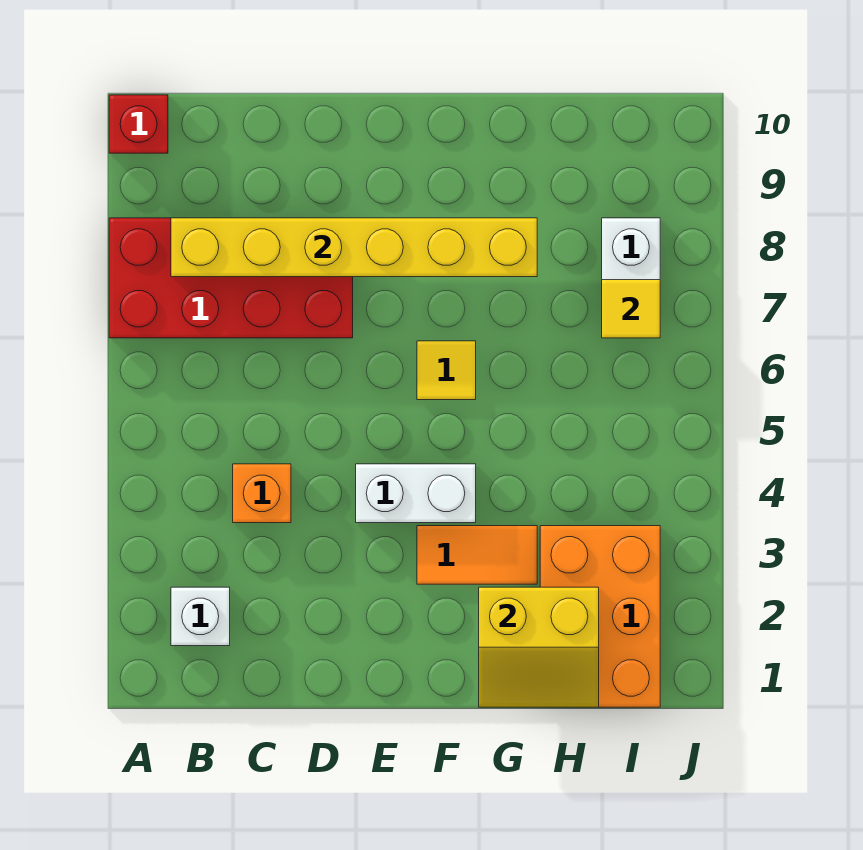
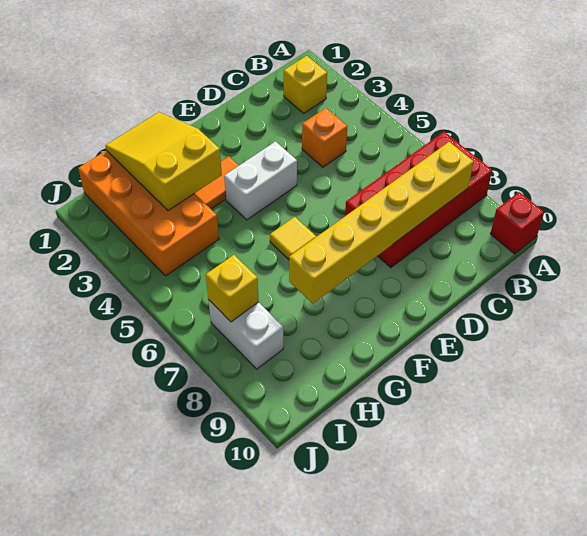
white 1x1 brick [171,587,230,646] -> yellow 1x1 brick [284,56,327,113]
yellow 2x2 slope [479,587,599,707] -> yellow 2x3 slope [105,112,222,211]
orange 2x3 brick [540,526,660,707] -> orange 2x4 brick [78,150,219,276]
yellow 1x1 tile [602,280,660,338] -> yellow 1x1 brick [206,255,259,322]

